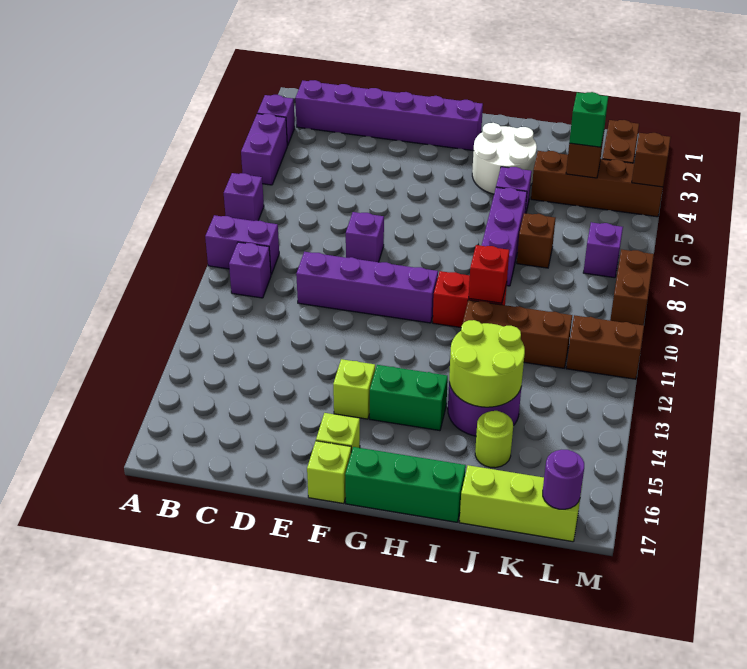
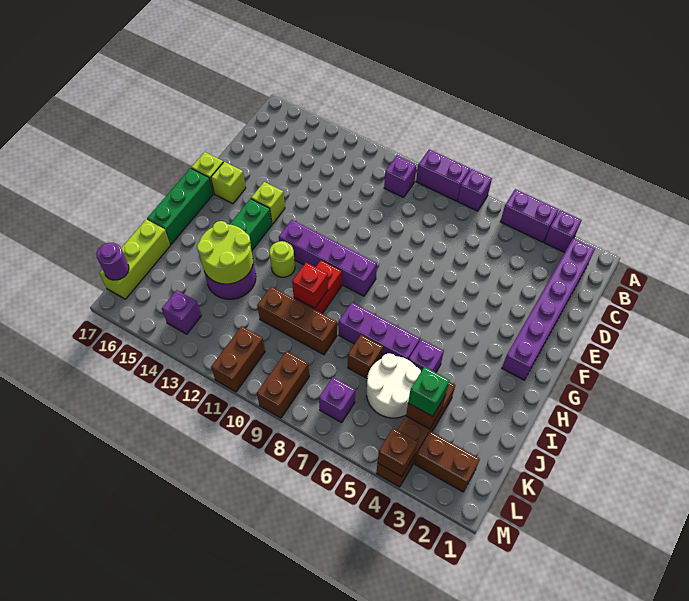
purple 1x2 brick [205,215,279,275] -> purple 1x2 brick turned to [416,149,470,201]
purple 1x4 brick [296,252,438,323] -> purple 1x4 brick turned to [279,220,377,296]
purple 1x1 brick [346,212,384,262] -> purple 1x1 brick moved to [162,290,201,334]
white 2x2 round brick [472,123,537,194] -> white 2x2 round brick moved to [367,353,421,418]
brown 1x3 brick [462,300,572,368] -> brown 1x3 brick turned to [257,287,337,355]
lime 1x1 round brick [475,411,513,468] -> lime 1x1 round brick moved to [269,241,295,277]
brown 1x2 brick [610,249,654,325] -> brown 1x2 brick turned to [257,351,309,418]

